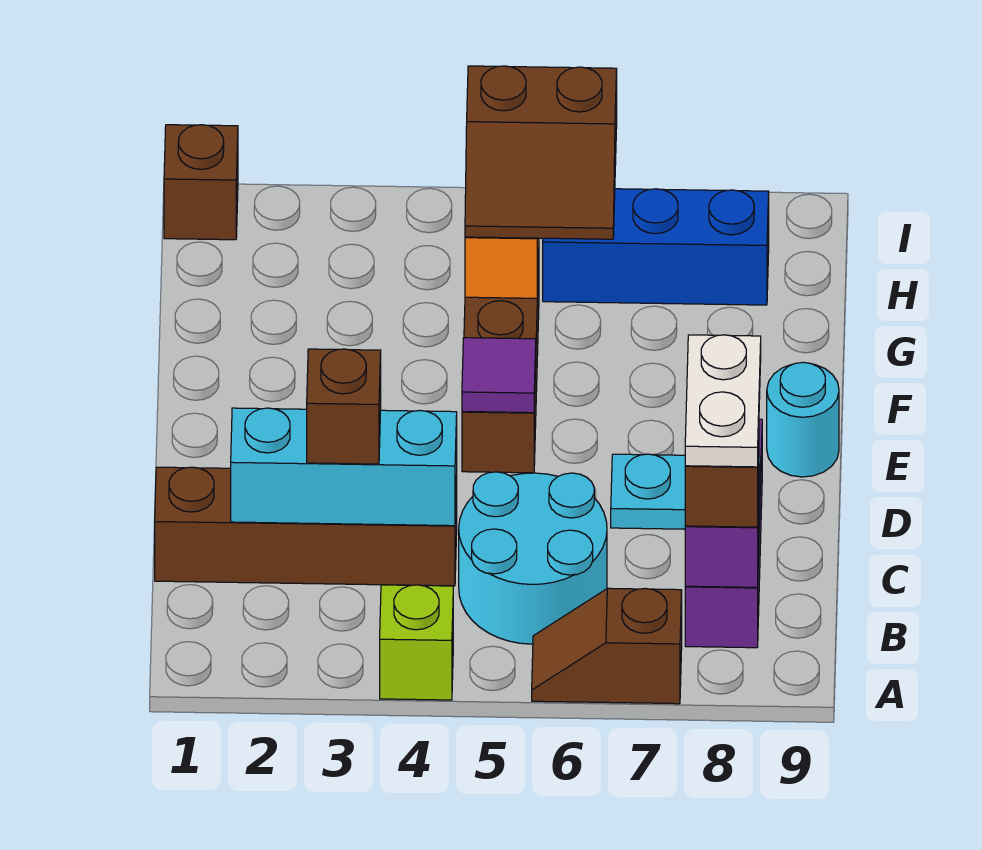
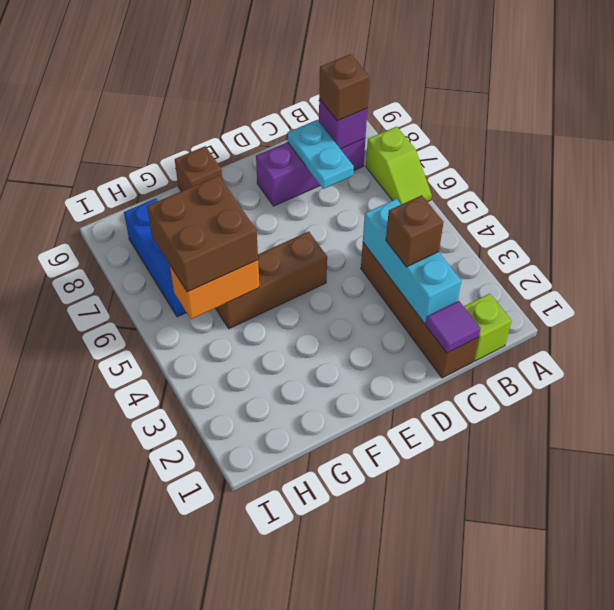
lime 1x1 brick [380,585,453,700] -> lime 1x1 brick moved to [464,294,511,361]
brown 1x2 slope [532,588,682,704] -> lime 1x2 slope [366,126,432,204]
cyan 2x2 round brick [459,472,607,644] -> none
white 1x2 plate [685,335,761,467] -> none
purple 1x1 tile [462,338,536,413] -> purple 1x1 tile moved to [426,301,481,353]
cyan 1x1 round brick [767,362,839,477] -> none
brown 2x2 slope [465,66,617,239] -> brown 2x2 brick [147,176,258,292]
brown 1x1 brick [164,125,238,240] -> brown 1x1 brick moved to [175,146,222,191]

